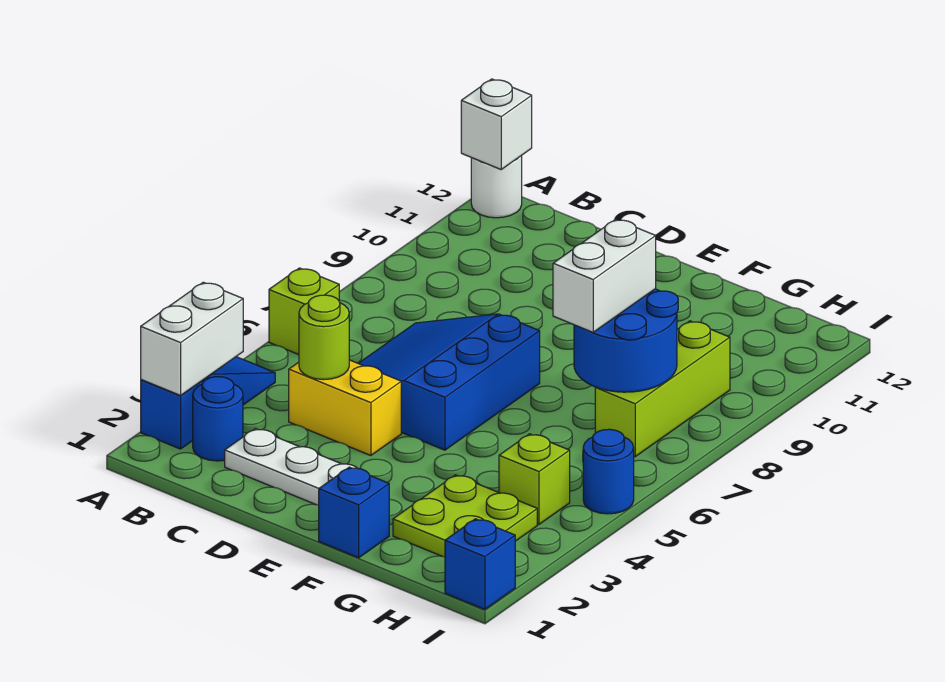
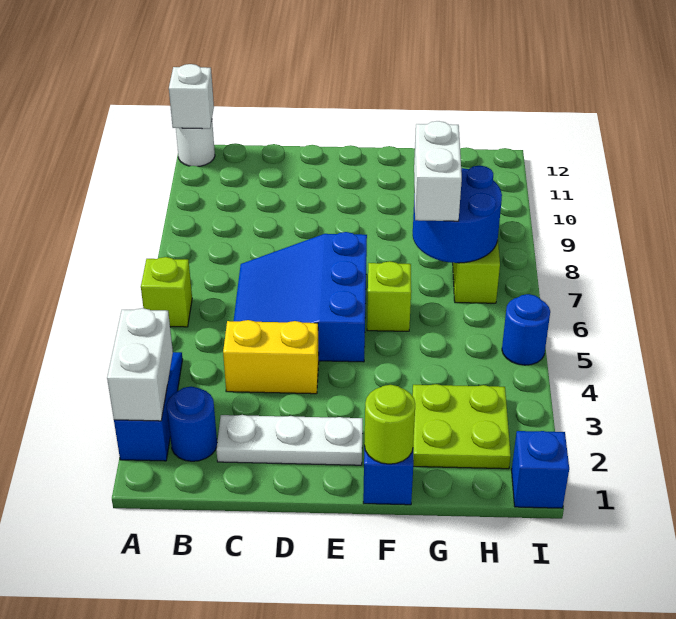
lime 1x1 round brick [299,295,349,380] -> lime 1x1 round brick moved to [364,385,415,464]
lime 1x1 brick [499,434,570,524] -> lime 1x1 brick moved to [367,261,411,331]

